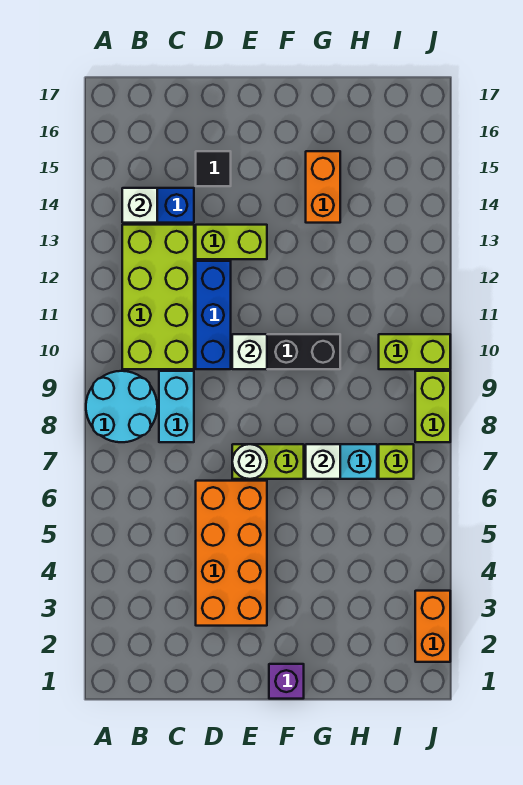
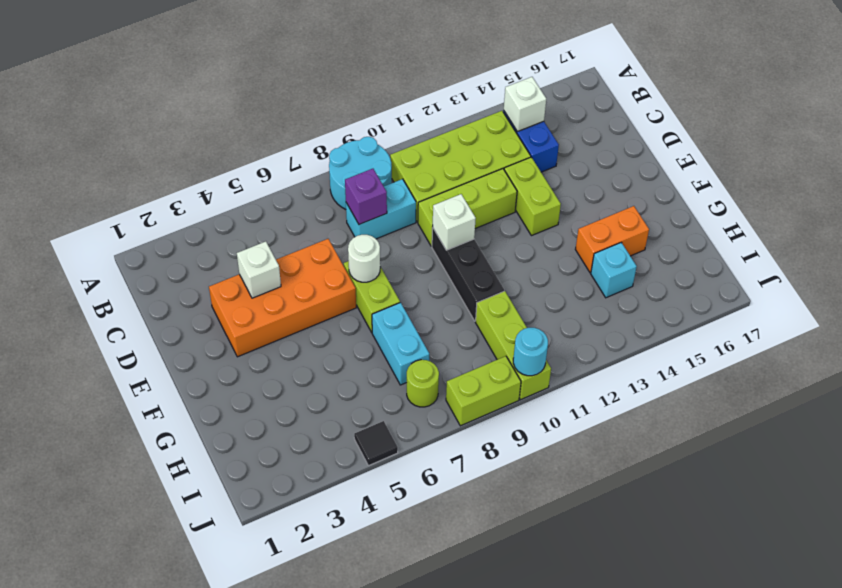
blue 1x3 brick [196,261,231,369] -> lime 1x3 brick [418,169,517,246]
black 1x1 tile [196,151,231,186] -> black 1x1 tile moved to [354,421,398,466]
purple 1x1 brick [269,664,304,699] -> purple 1x1 brick moved to [345,169,387,224]
white 1x1 brick [306,444,340,479] -> white 1x1 brick moved to [237,241,281,298]
none -> cyan 1x1 brick [591,243,637,298]
lime 1x1 brick [379,444,414,479] -> lime 1x1 round brick [407,360,439,407]
lime 1x2 brick [379,334,450,369] -> lime 1x3 brick [476,291,551,400]
orange 1x2 brick [415,591,450,662] -> none
none -> cyan 1x1 round brick [513,328,548,376]

